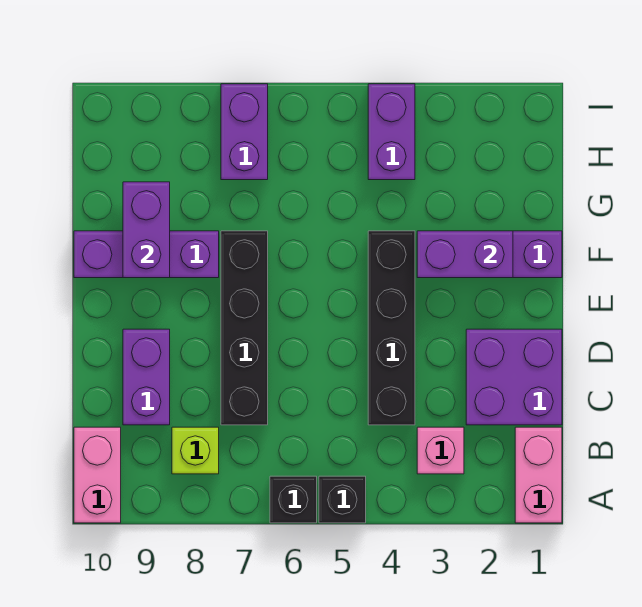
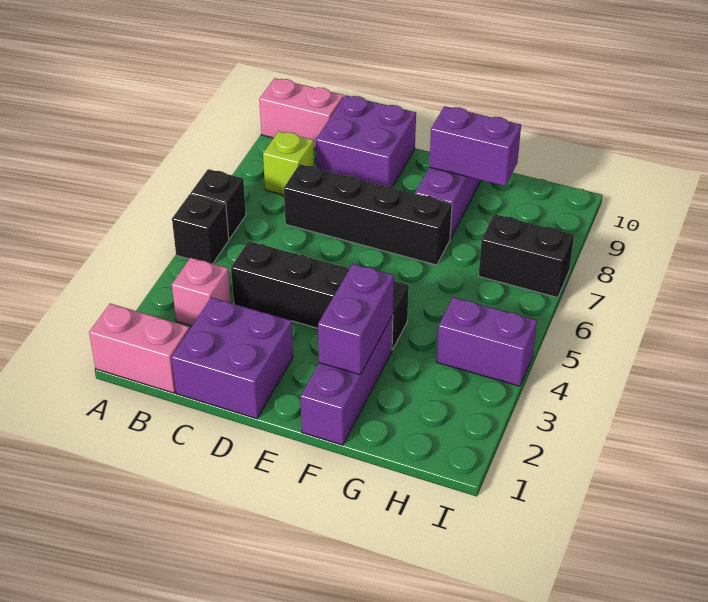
purple 1x2 brick [123,329,170,425] -> purple 2x2 brick [316,95,416,186]
purple 1x2 brick [221,84,268,180] -> black 1x2 brick [479,214,574,298]

